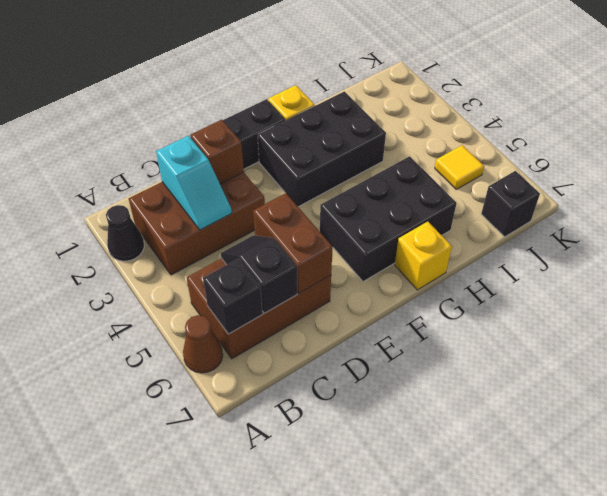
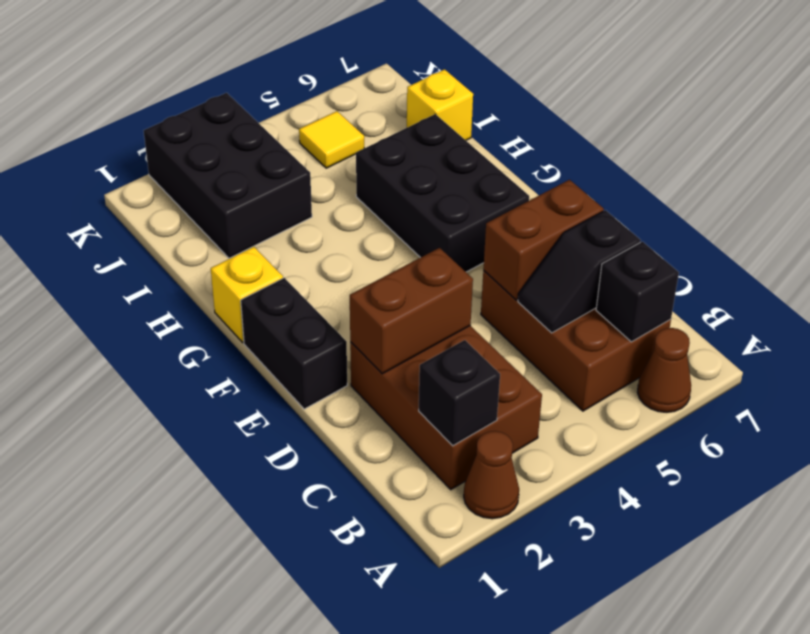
black 1x1 cone [106,205,144,261] -> brown 1x1 cone [464,431,519,519]
cyan 1x2 slope [156,136,232,230] -> none
brown 1x1 brick [190,120,244,184] -> brown 1x2 brick [350,248,473,374]
black 2x3 brick [258,91,386,207] -> black 2x3 brick moved to [144,93,312,258]
yellow 1x1 brick [395,221,452,290] -> yellow 1x1 brick moved to [407,69,473,140]
black 1x1 brick [481,171,540,237] -> black 1x1 brick moved to [419,340,500,446]

